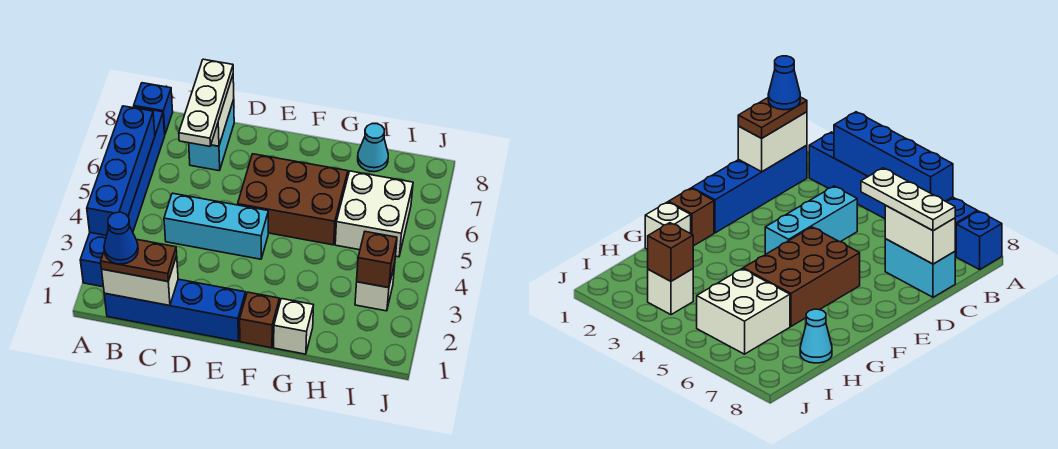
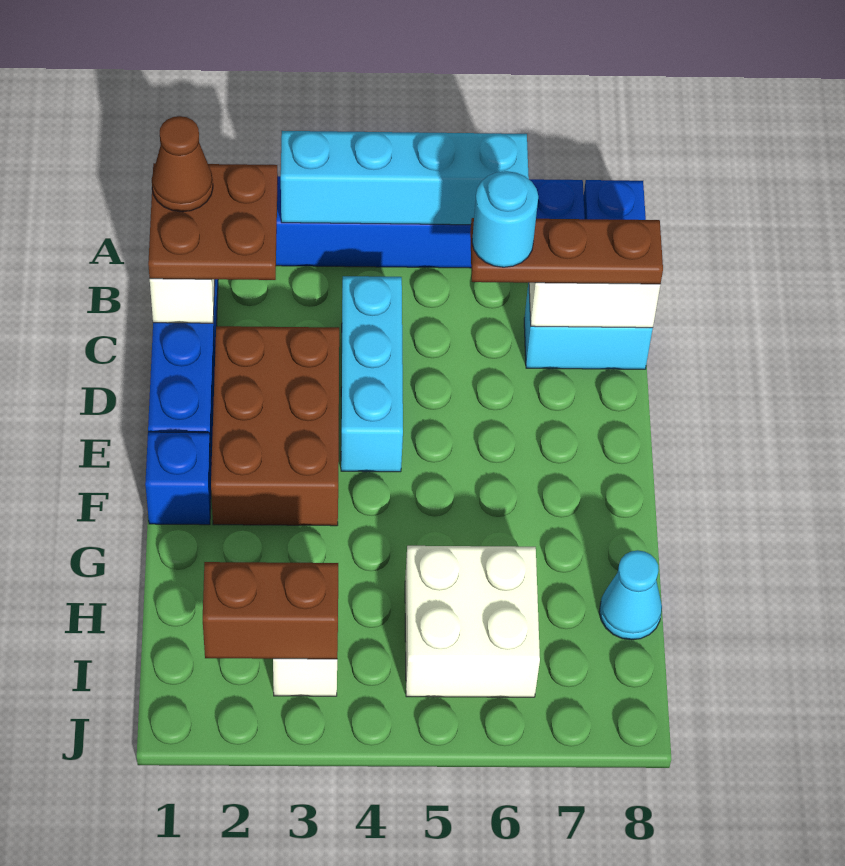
blue 1x4 brick [87,106,155,236] -> cyan 1x4 brick [281,131,529,225]
brown 1x2 plate [101,239,177,281] -> brown 2x2 plate [148,163,278,280]
blue 1x1 cone [104,212,138,264] -> brown 1x1 cone [152,116,213,212]
white 1x3 plate [179,59,233,146] -> brown 1x3 plate [470,218,663,284]
none -> cyan 1x1 round brick [472,171,538,267]
brown 2x3 brick [238,154,348,245] -> brown 2x3 brick moved to [211,326,339,526]
brown 1x1 brick [240,292,279,348] -> blue 1x1 brick [145,432,211,525]
white 1x1 brick [274,299,314,354] -> none
brown 1x1 brick [357,232,397,288] -> brown 1x2 brick [203,562,338,659]

